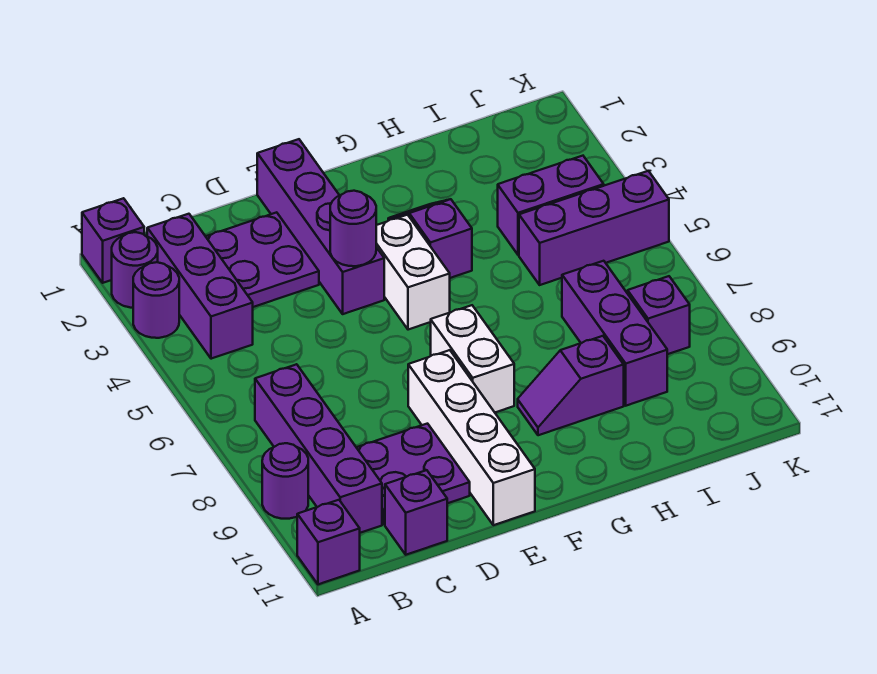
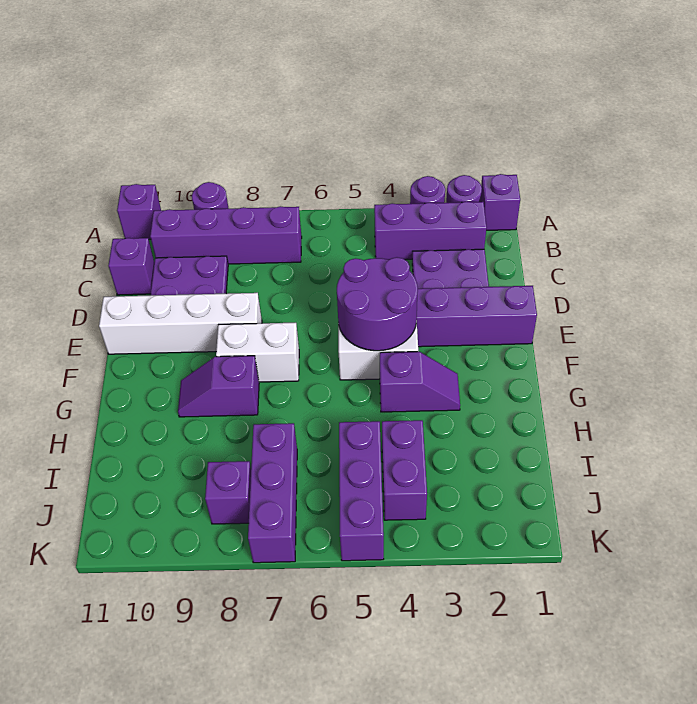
purple 1x1 round brick [330,191,376,266] -> purple 2x2 round brick [337,257,418,351]
purple 1x2 slope [518,336,624,435] -> purple 1x2 slope turned to [178,356,259,417]
purple 1x3 brick [562,261,667,406] -> purple 1x3 brick turned to [248,423,297,563]

